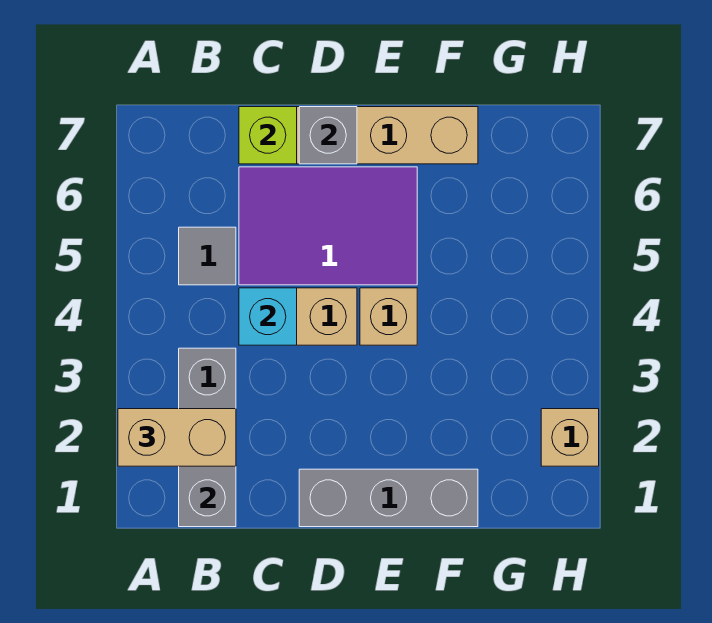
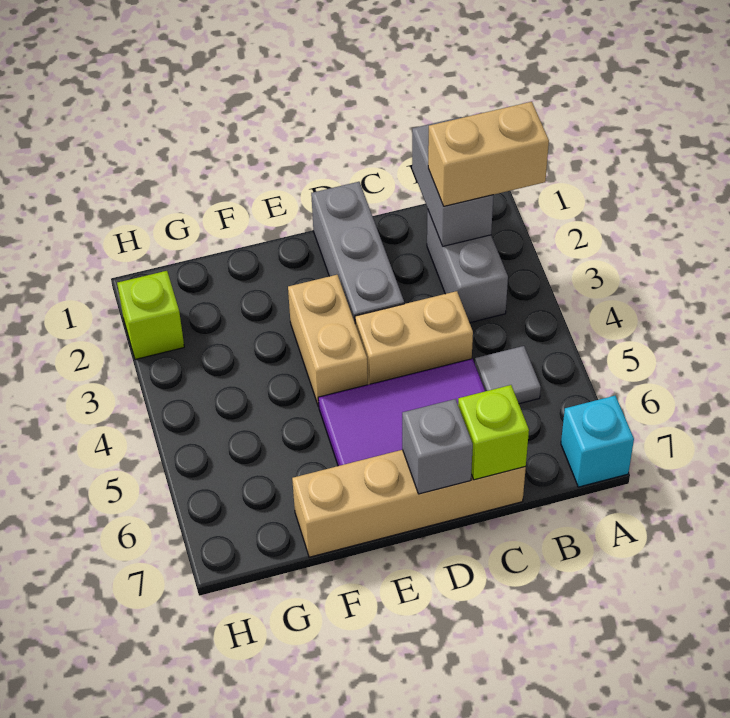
cyan 1x1 brick [239,288,297,345] -> cyan 1x1 brick moved to [561,396,634,487]
grey 1x3 brick [299,469,478,527] -> grey 1x3 brick turned to [311,182,404,322]
tan 1x1 brick [360,288,417,345] -> tan 1x2 brick [288,275,368,406]
tan 1x1 brick [541,409,599,466] -> lime 1x1 brick [117,271,184,359]

